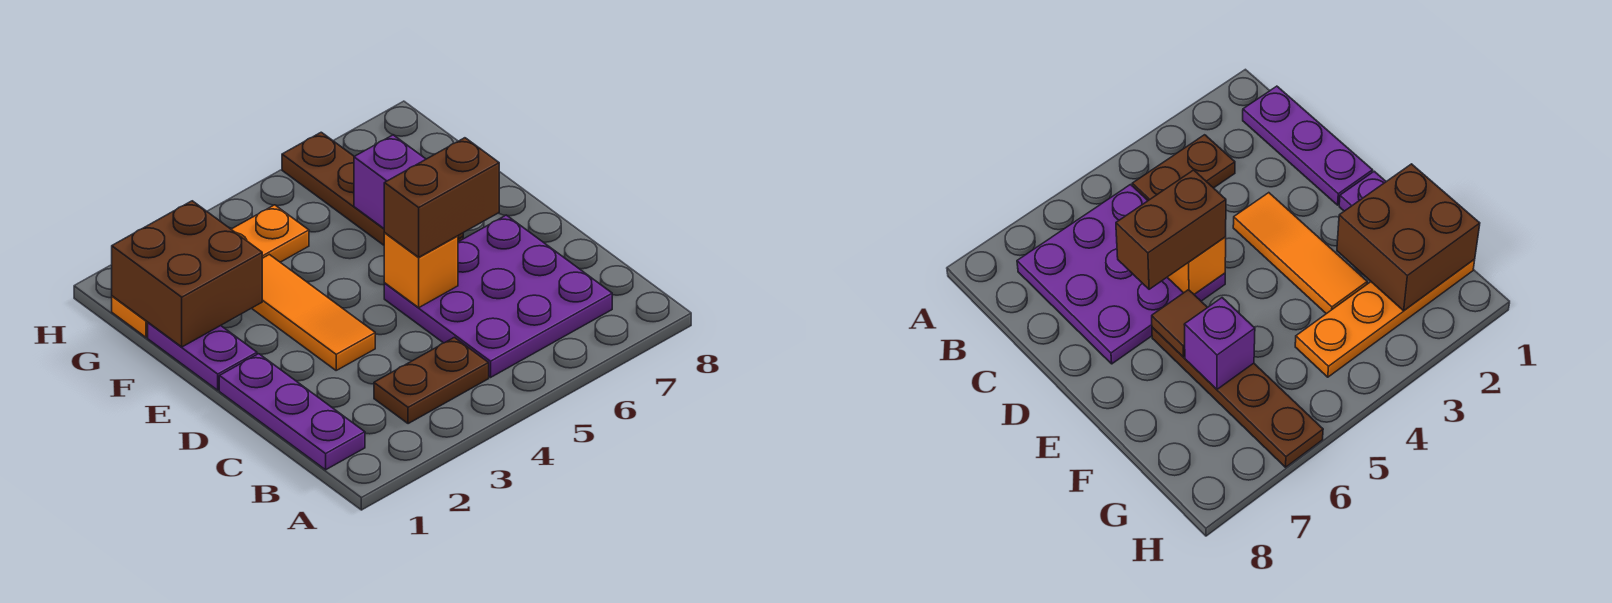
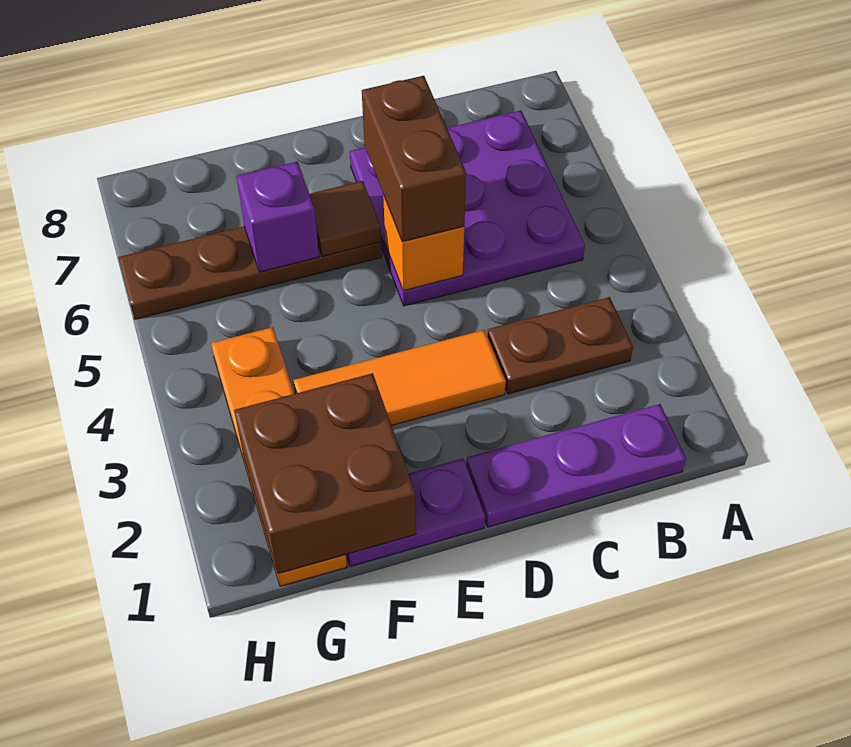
brown 1x2 plate [374,337,489,424] -> brown 1x2 plate turned to [487,297,633,394]

